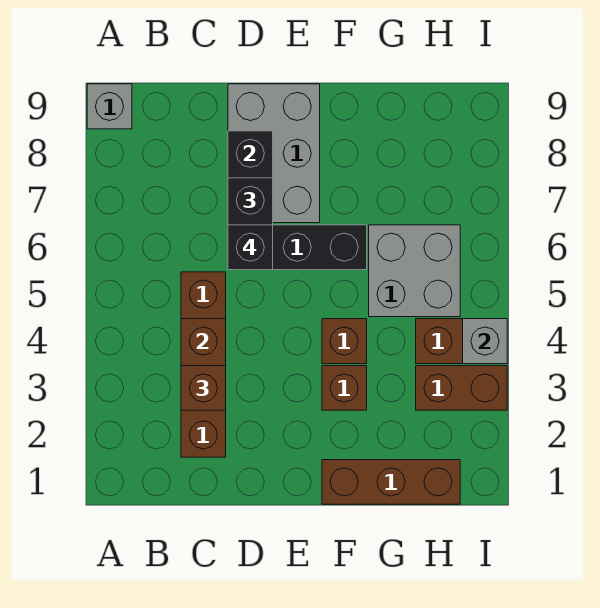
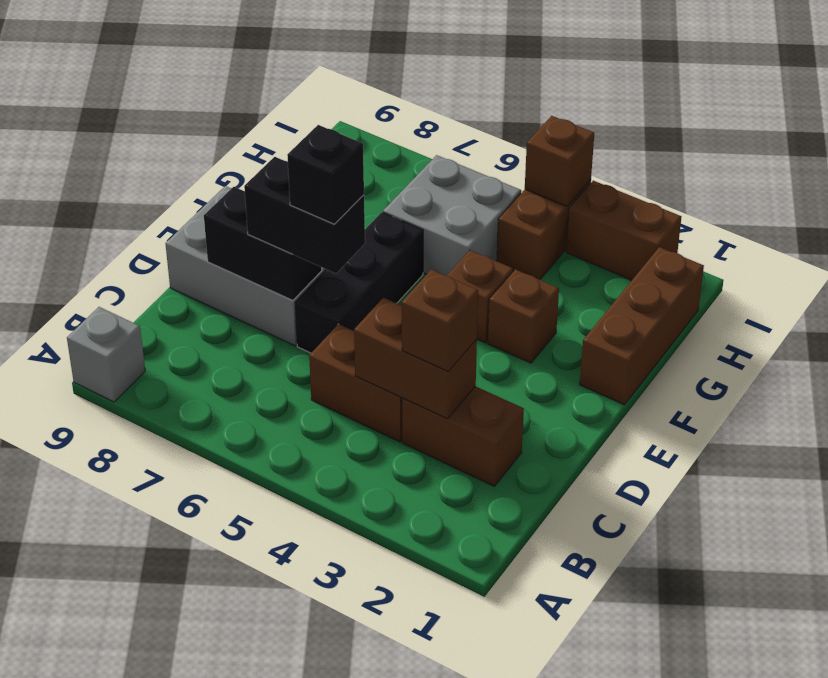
brown 1x2 brick [416,366,507,410] -> brown 1x2 brick turned to [566,181,681,280]
grey 1x1 brick [463,319,507,364] -> brown 1x1 brick [525,116,594,206]

